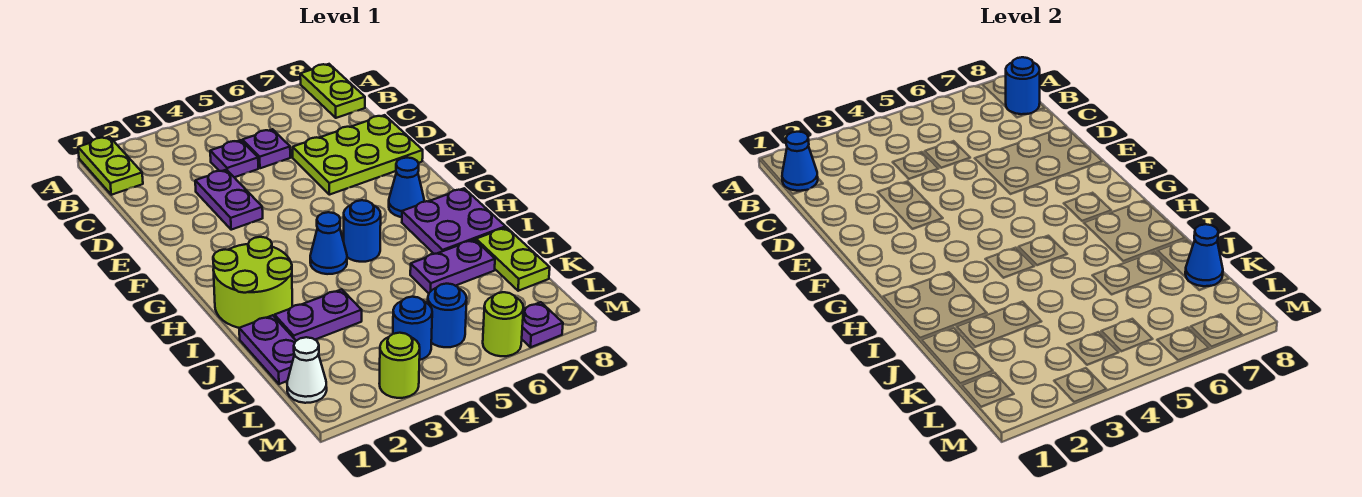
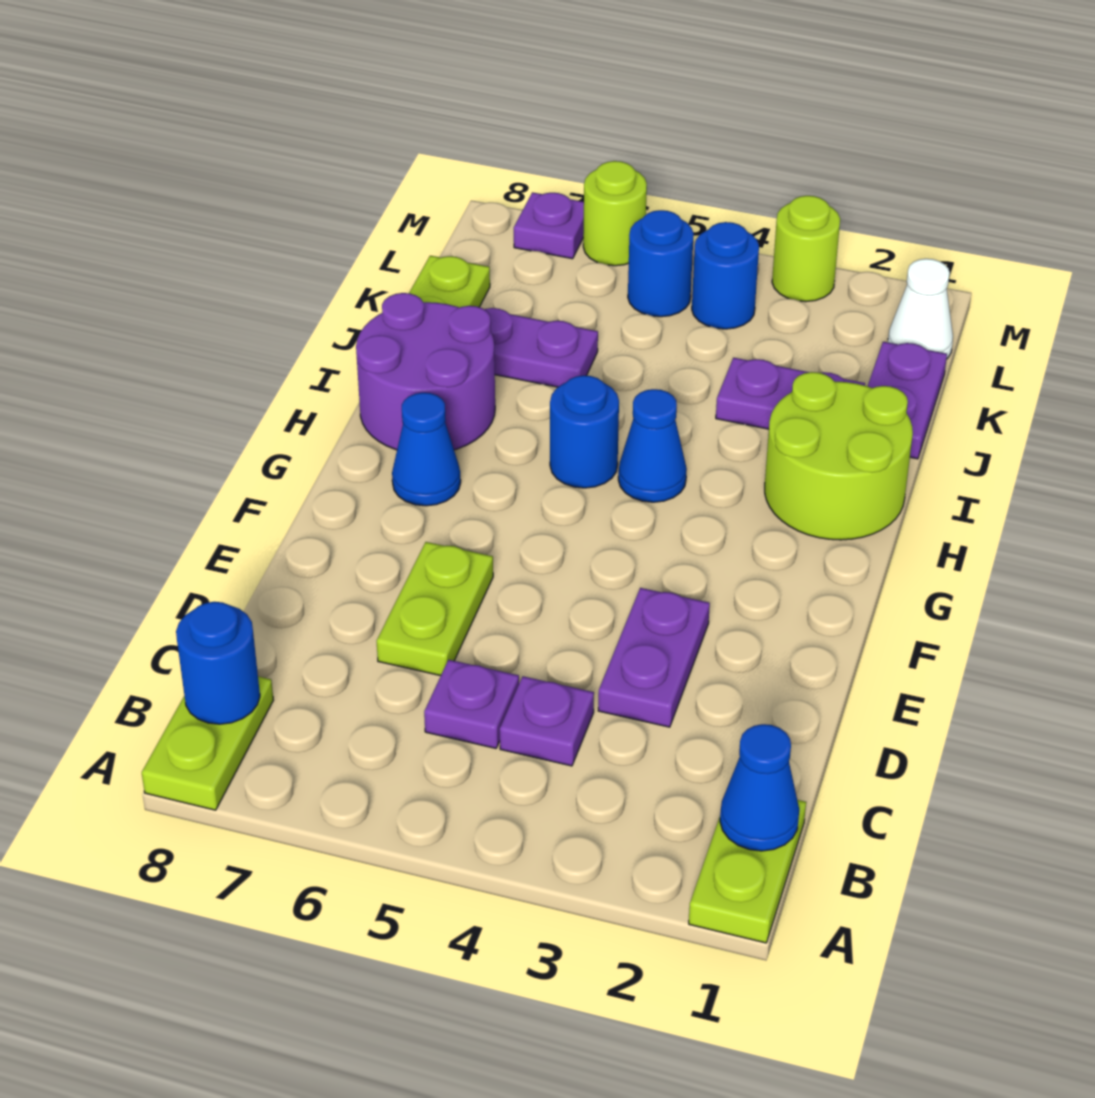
lime 2x3 plate [293,115,423,195] -> lime 1x2 plate [377,542,493,676]
purple 2x2 plate [402,188,506,254] -> purple 2x2 round brick [356,293,495,450]
blue 1x1 cone [1185,224,1223,286] -> none

